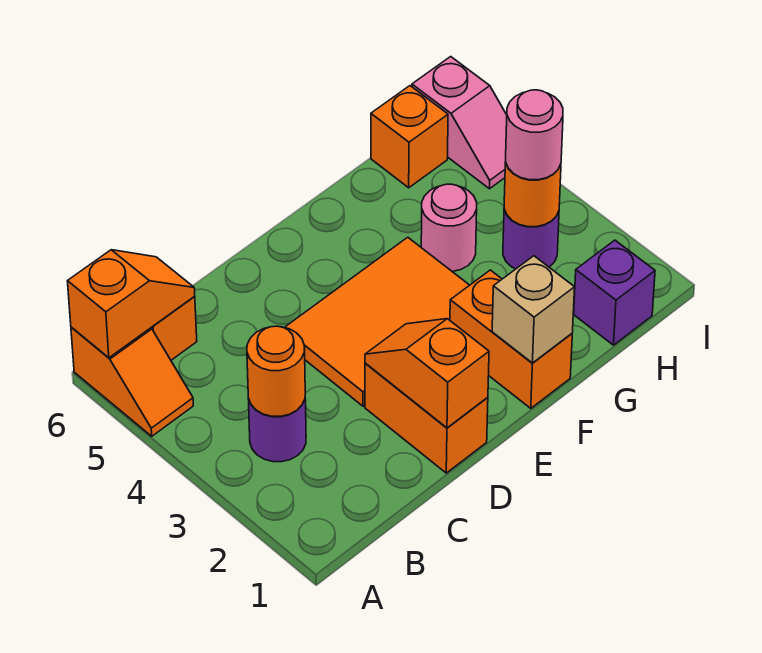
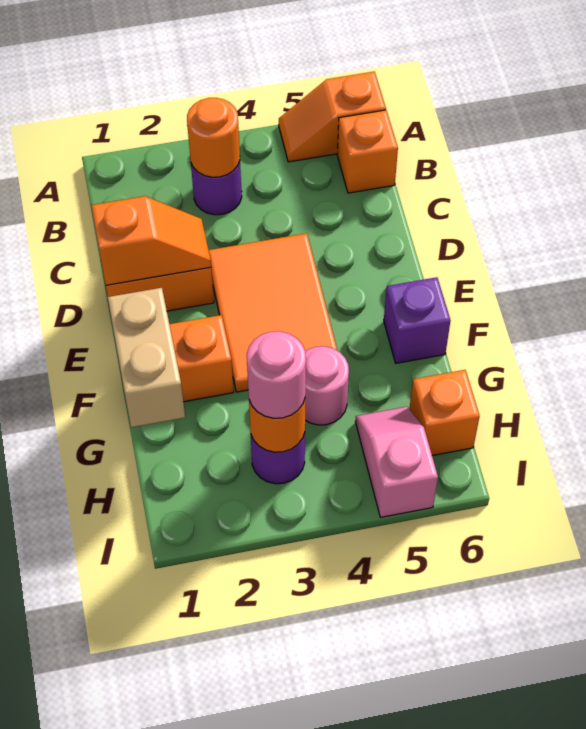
orange 1x2 slope [68,250,195,358] -> none
tan 1x1 brick [492,256,575,363] -> tan 1x2 brick [108,288,185,427]
purple 1x1 brick [574,240,655,345] -> purple 1x1 brick moved to [384,277,451,363]
pink 1x2 slope [412,57,507,189] -> pink 1x2 slope turned to [355,407,438,517]

